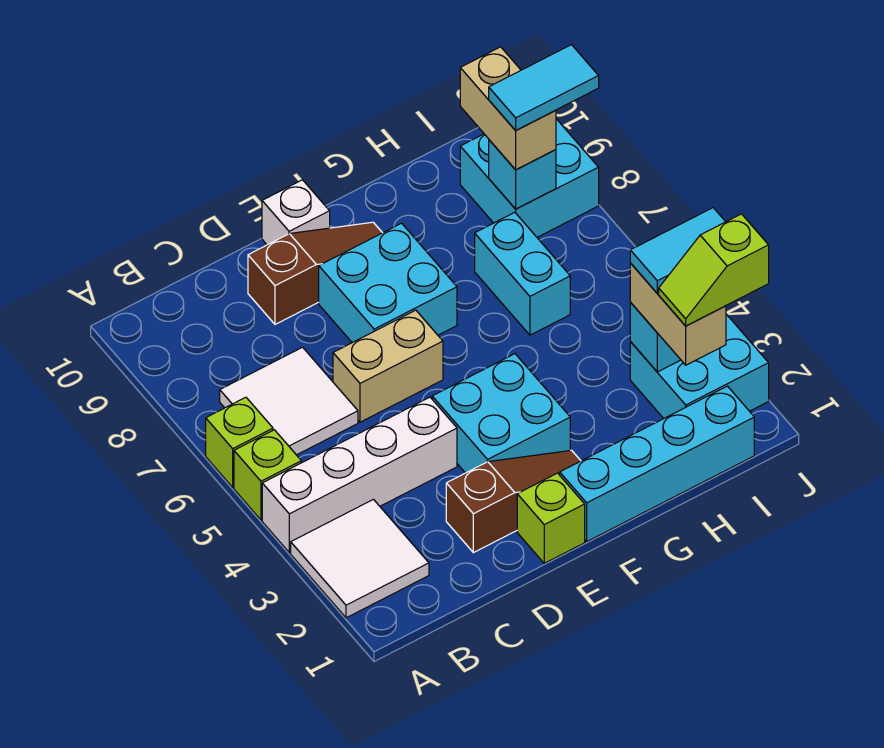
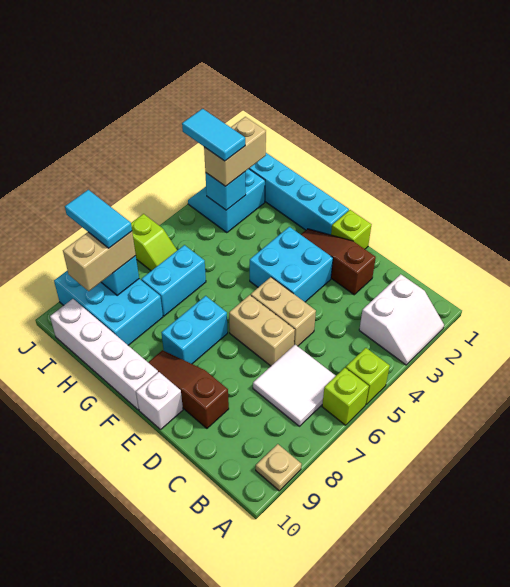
white 2x2 tile [291,499,429,618] -> white 2x2 slope [359,274,444,365]
white 1x4 brick [262,397,457,553] -> white 1x4 brick moved to [50,299,158,410]
none -> tan 1x1 plate [256,444,301,491]
none -> tan 1x2 brick [251,277,316,346]
cyan 2x2 brick [319,223,457,343] -> cyan 1x2 brick [161,296,228,364]
cyan 2x2 brick [630,314,769,419] -> cyan 2x2 slope [188,169,265,233]
lime 1x2 slope [659,214,769,326] -> lime 1x2 slope moved to [131,214,177,271]
cyan 2x2 brick [460,119,599,237] -> cyan 2x3 brick [54,271,163,345]

